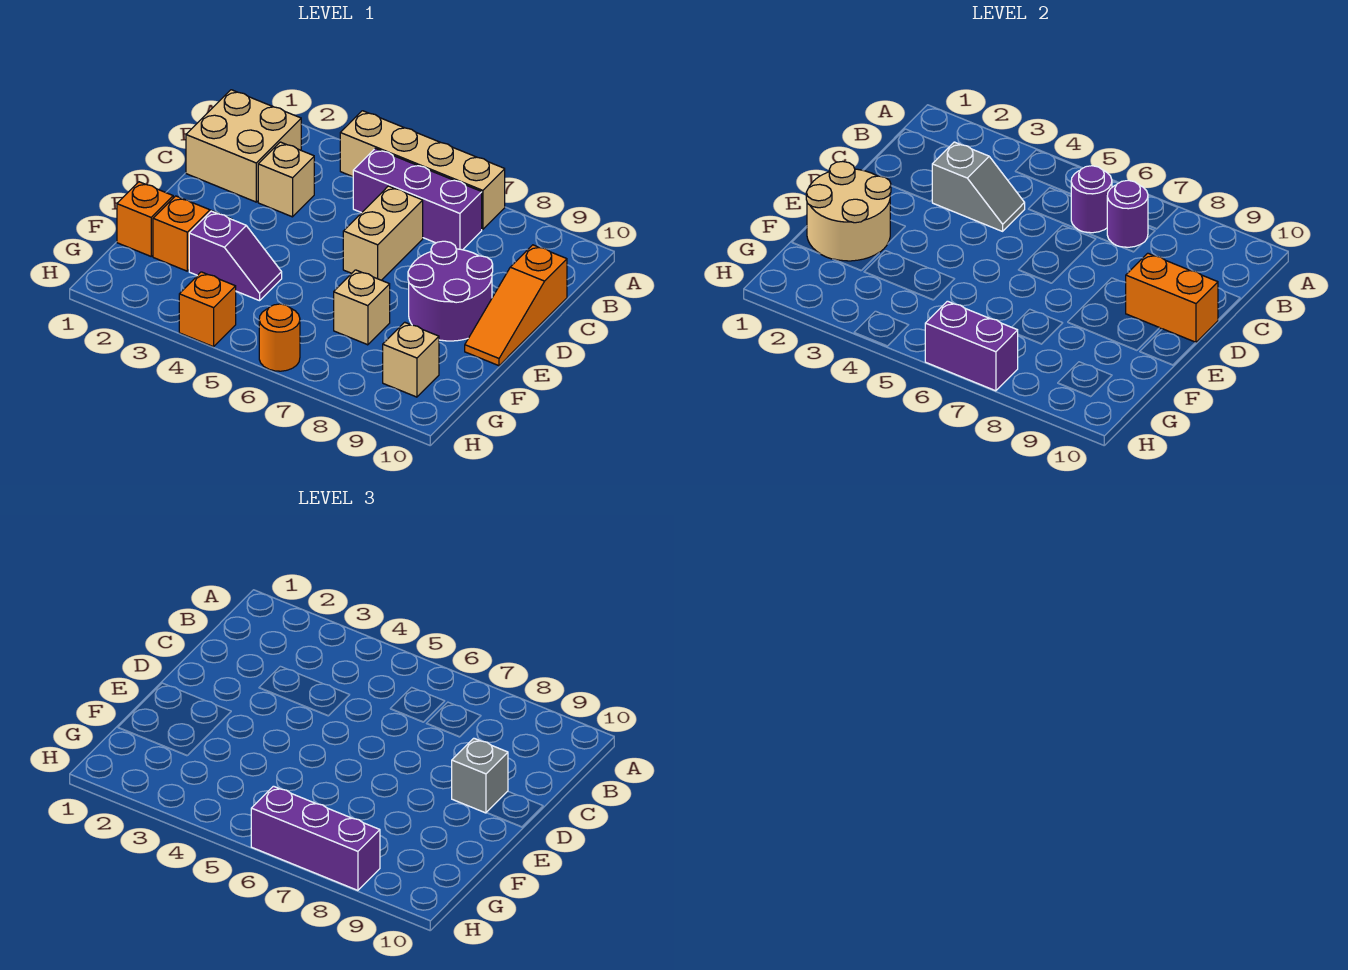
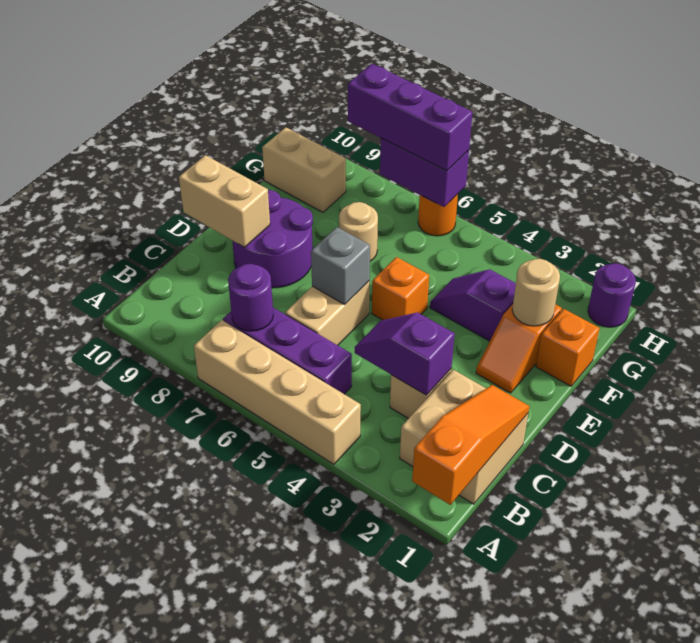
purple 1x1 round brick [1071,166,1112,233] -> purple 1x1 round brick moved to [588,263,636,327]
grey 1x2 slope [932,142,1025,231] -> purple 1x2 slope [355,312,455,395]
orange 1x3 slope [465,245,567,366] -> orange 1x3 slope moved to [412,385,530,505]
orange 1x2 brick [1126,253,1218,343] -> tan 1x2 brick [179,155,270,247]
grey 1x1 brick [452,738,508,813] -> grey 1x1 brick moved to [311,227,370,304]
tan 2x2 round brick [806,161,891,261] -> tan 1x1 round brick [512,259,560,326]
tan 1x1 brick [334,270,390,345] -> tan 1x1 round brick [339,202,378,261]
tan 1x1 brick [383,322,439,397] -> tan 1x2 brick [262,127,346,212]
orange 1x1 brick [179,272,236,347] -> orange 1x1 brick moved to [372,257,429,320]

